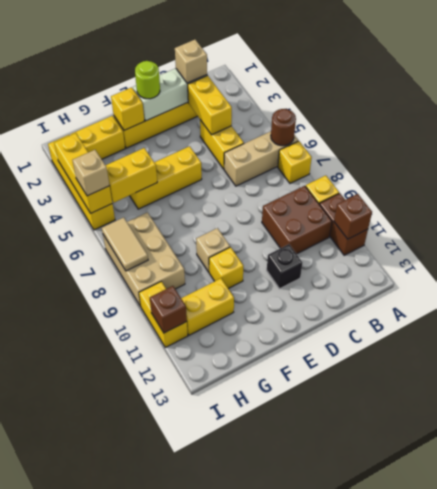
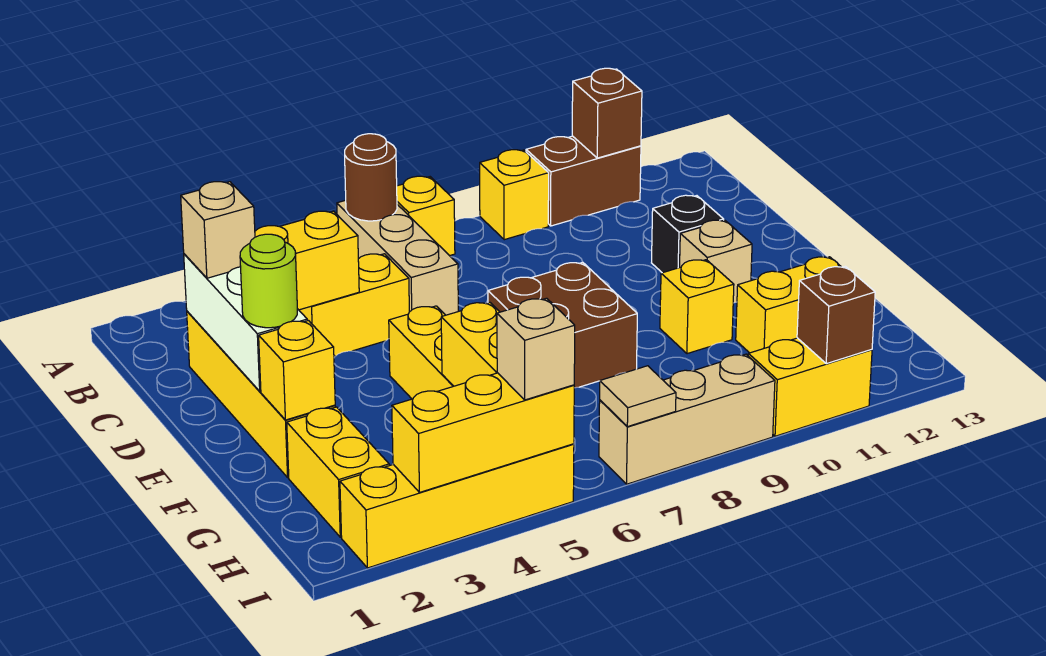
brown 2x2 brick [262,186,332,254] -> brown 2x2 brick moved to [488,262,637,388]
tan 1x1 brick [196,228,230,272] -> tan 1x1 brick moved to [680,220,752,303]
yellow 1x2 brick [181,278,234,335] -> yellow 1x2 brick turned to [736,257,841,353]
tan 2x3 brick [103,212,185,306] -> tan 1x3 brick [599,354,775,484]
tan 1x2 tile [102,217,148,271] -> tan 1x1 tile [600,366,676,427]

